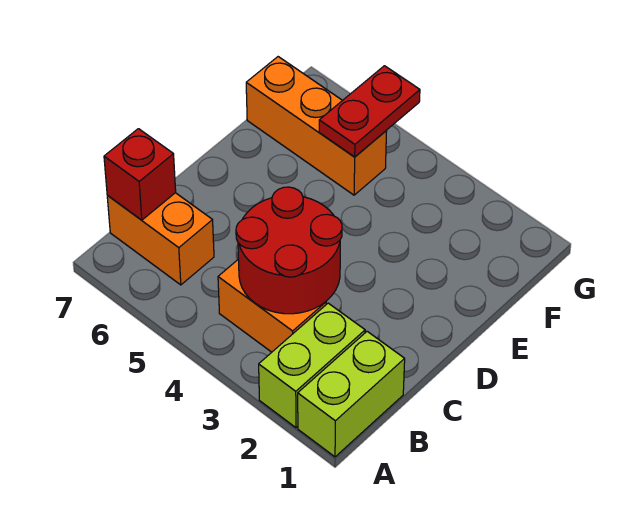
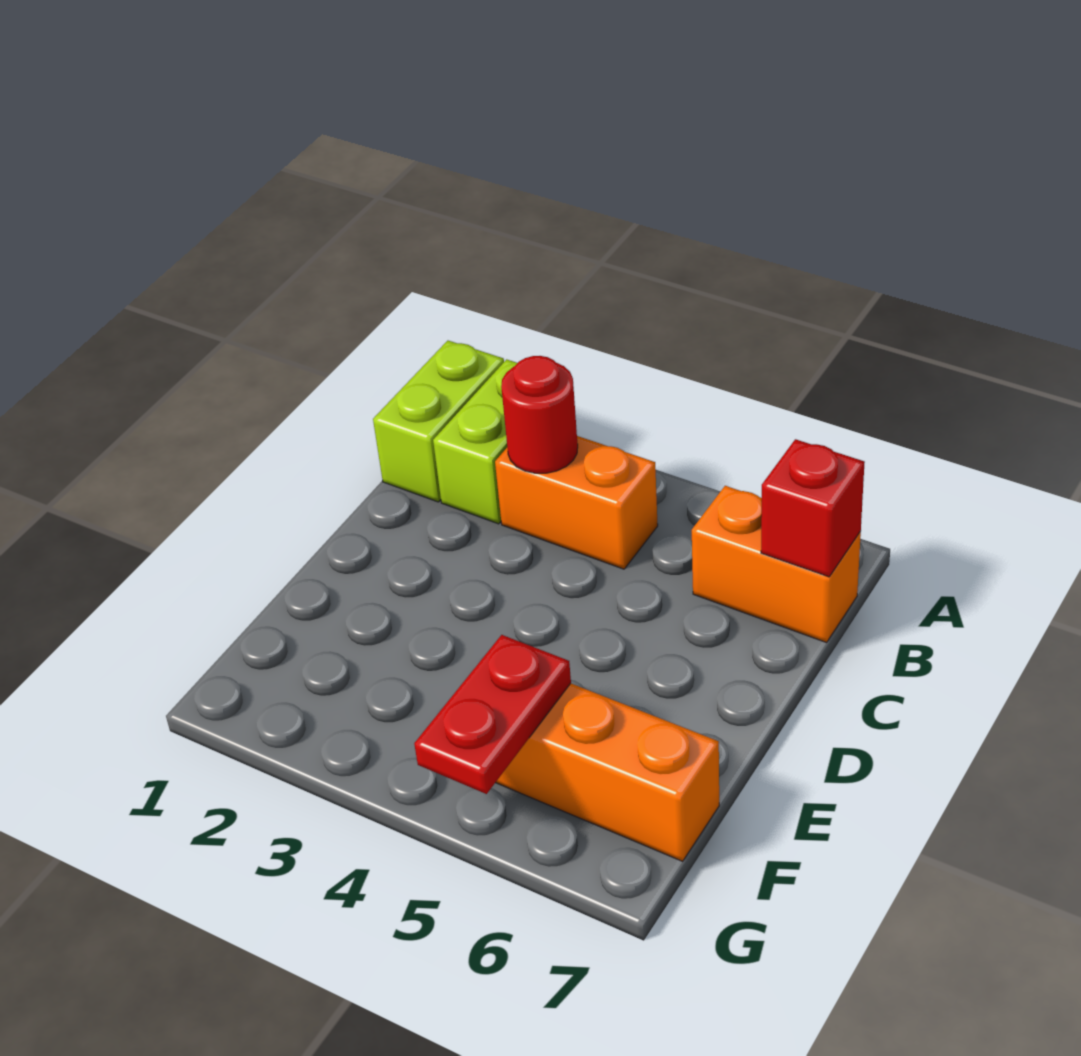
red 2x2 round brick [236,187,342,314] -> red 1x1 round brick [501,356,578,473]

